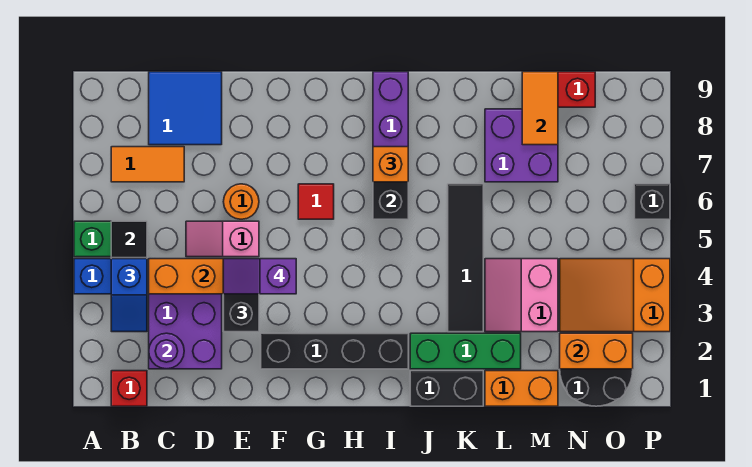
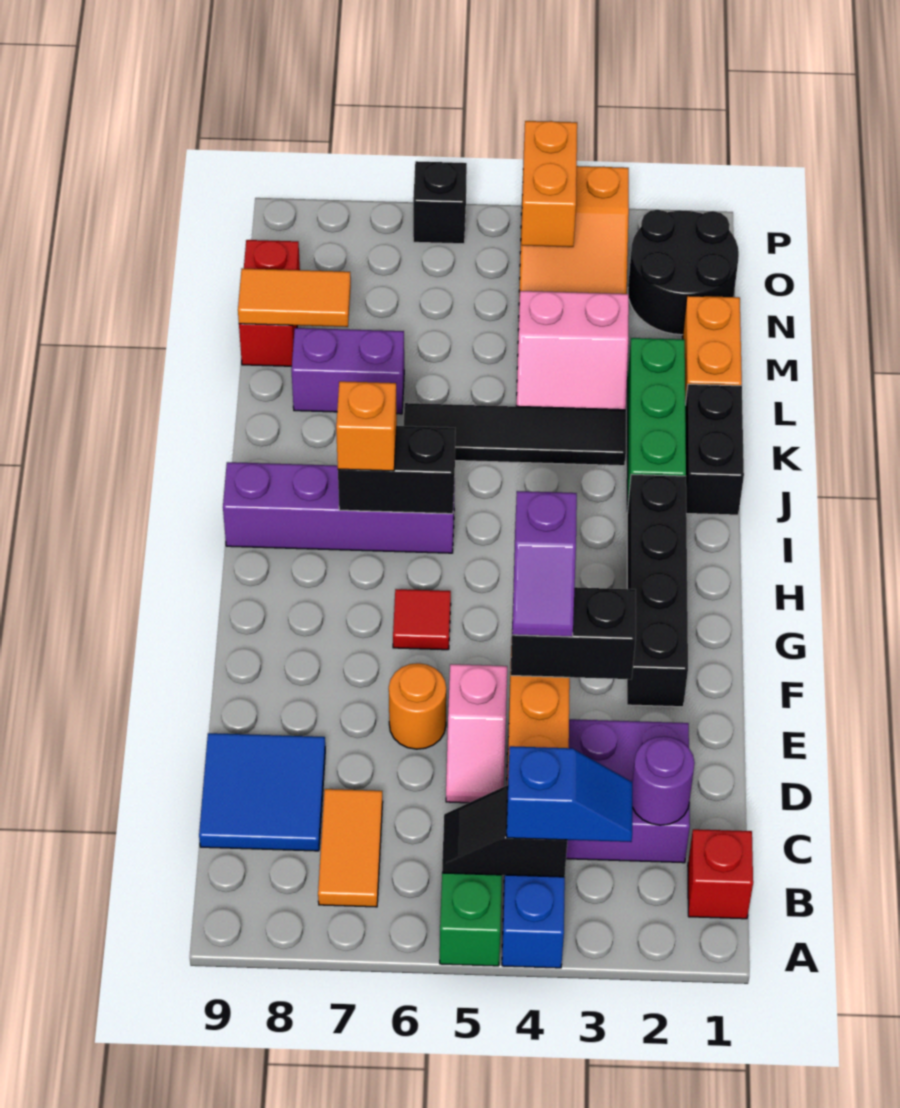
purple 2x2 brick [485,109,558,182] -> purple 1x2 brick [291,328,404,414]
orange 1x2 brick [560,333,633,369] -> orange 1x2 brick moved to [521,121,577,247]

